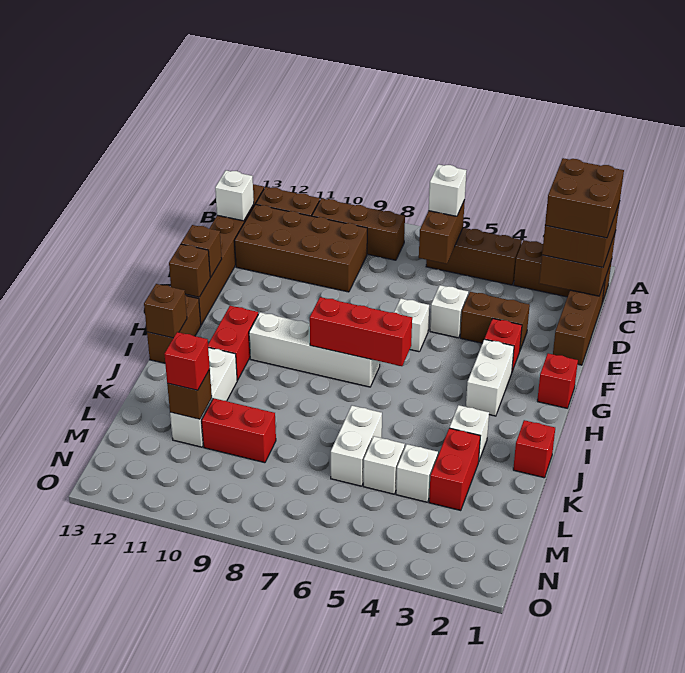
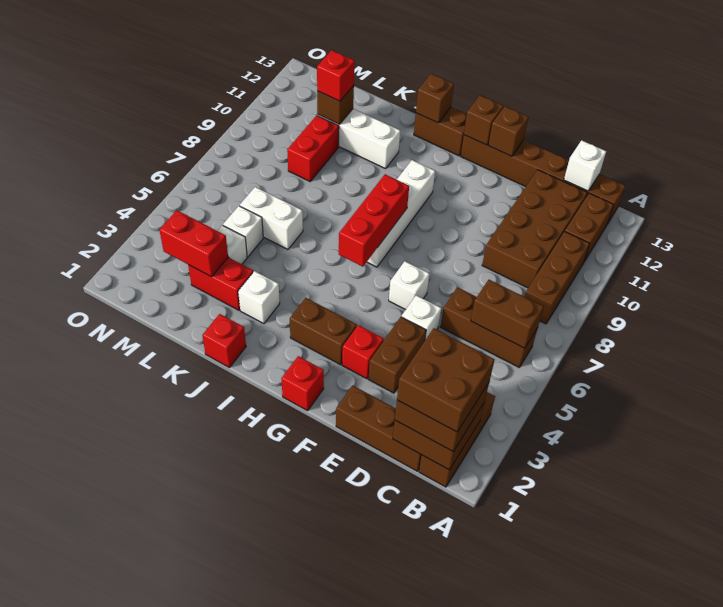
brown 1x3 brick [426,228,522,285] -> brown 1x3 brick turned to [440,287,538,367]
white 1x1 brick [429,164,466,216] -> none
white 1x2 brick [466,339,514,416] -> brown 1x2 brick [290,298,357,365]
red 1x2 brick [208,306,258,380] -> red 1x2 brick moved to [160,210,228,277]

